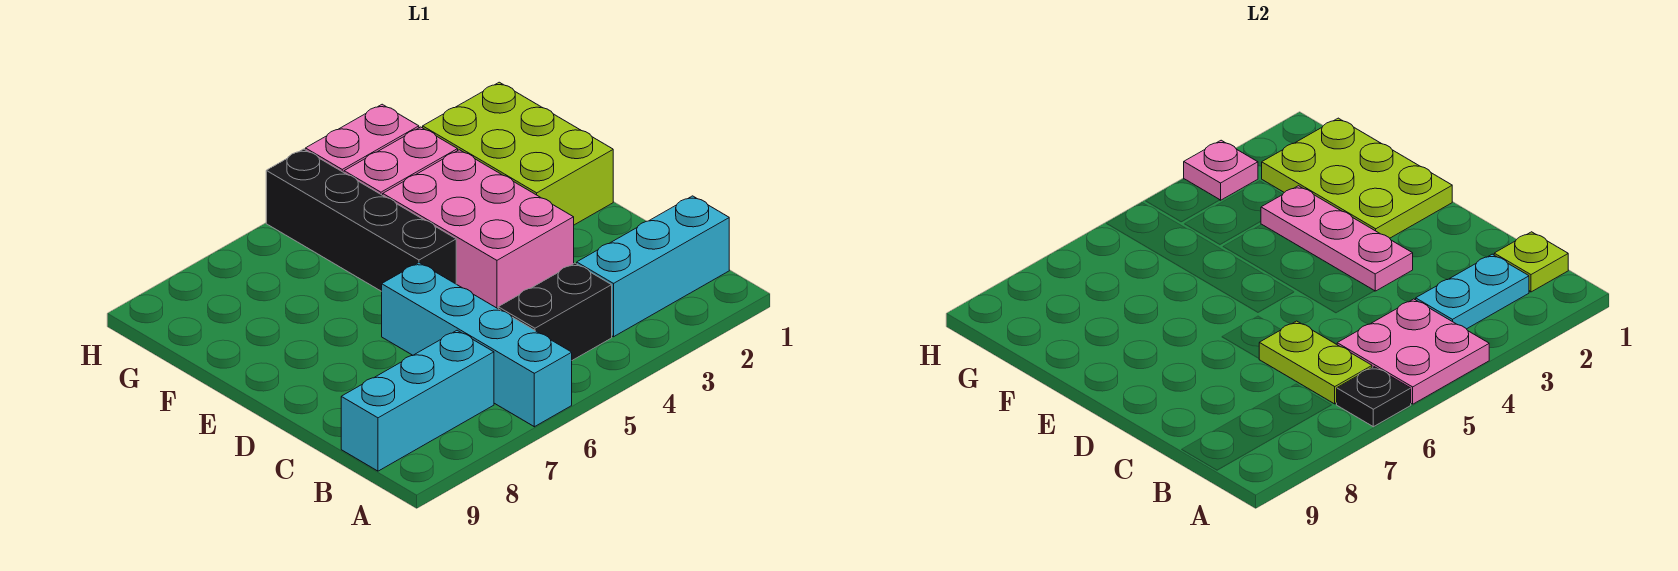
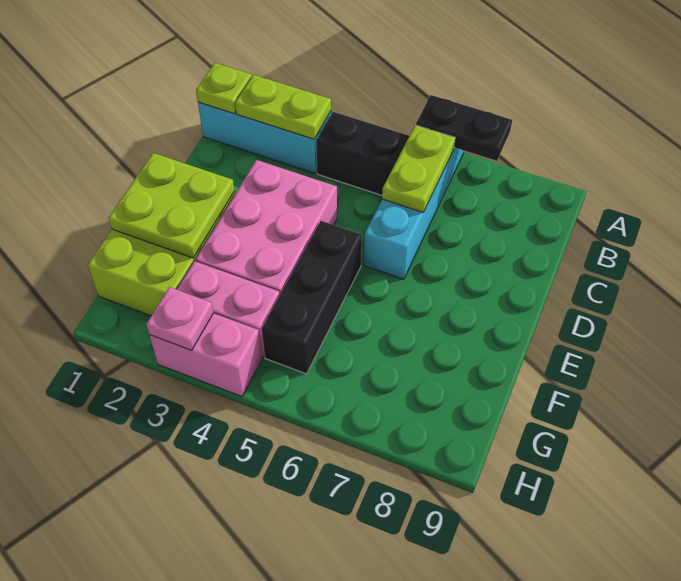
pink 2x2 plate [1337,299,1489,404] -> none
black 1x1 plate [1337,367,1411,427] -> black 1x2 plate [416,95,512,161]
cyan 1x2 plate [1416,254,1529,329] -> lime 1x2 plate [235,75,331,139]
cyan 1x3 brick [341,330,494,471] -> none
pink 1x3 plate [1261,186,1413,291] -> none
lime 2x3 plate [1262,118,1452,238] -> lime 2x2 plate [108,153,234,258]
black 1x4 brick [266,149,456,291] -> black 1x3 brick [262,221,362,374]

